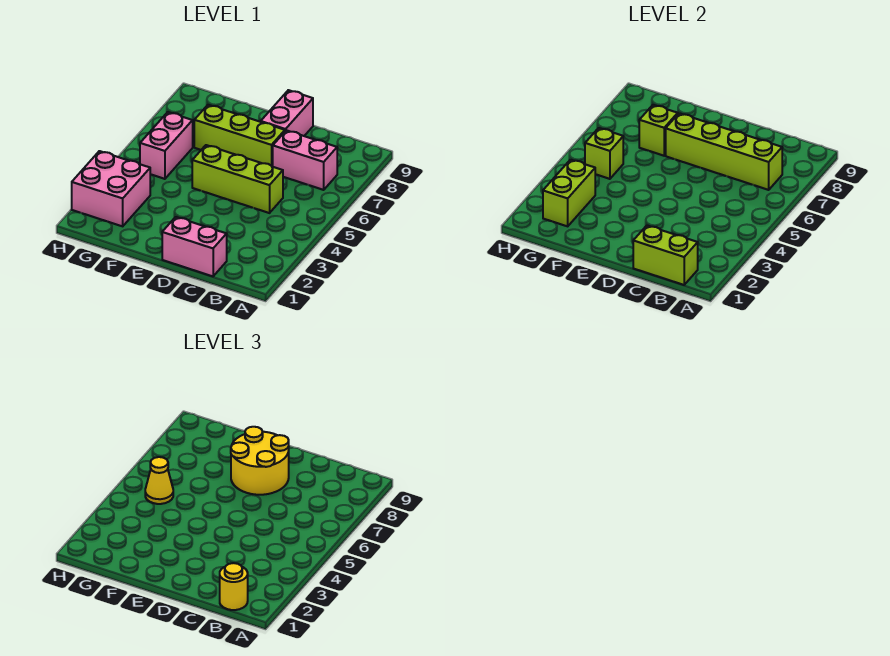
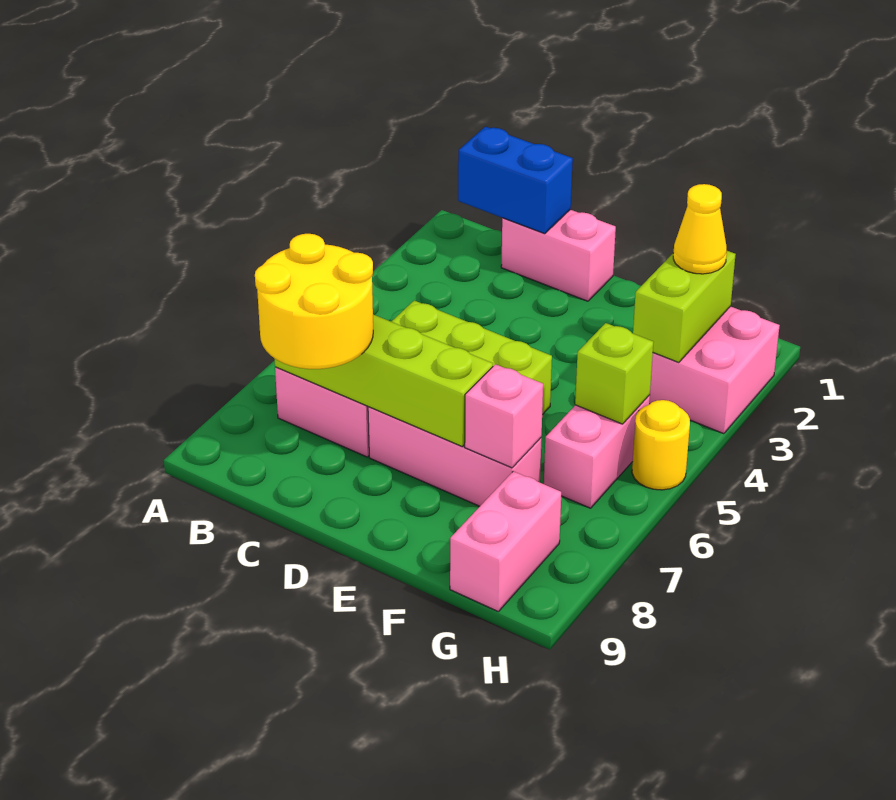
lime 1x2 brick [633,226,698,285] -> blue 1x2 brick [458,127,573,234]
yellow 1x1 round brick [220,563,248,610] -> yellow 1x1 round brick moved to [632,400,690,490]
lime 1x3 brick [194,105,285,167] -> pink 1x3 brick [368,407,541,506]
yellow 2x2 round brick [231,427,289,495] -> yellow 2x2 round brick moved to [255,234,373,369]
pink 1x2 brick [261,90,313,136] -> pink 1x2 brick moved to [450,471,561,612]
lime 1x1 brick [639,105,678,156] -> pink 1x1 brick [465,364,543,468]
yellow 1x1 cone [145,457,173,504] -> yellow 1x1 cone moved to [673,184,727,274]

